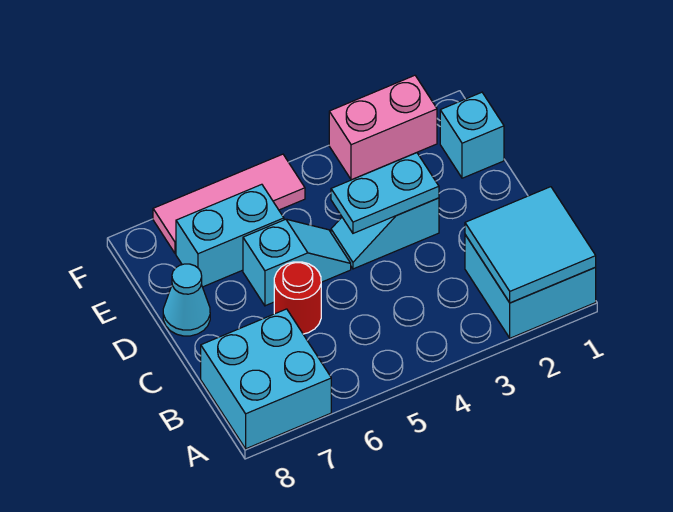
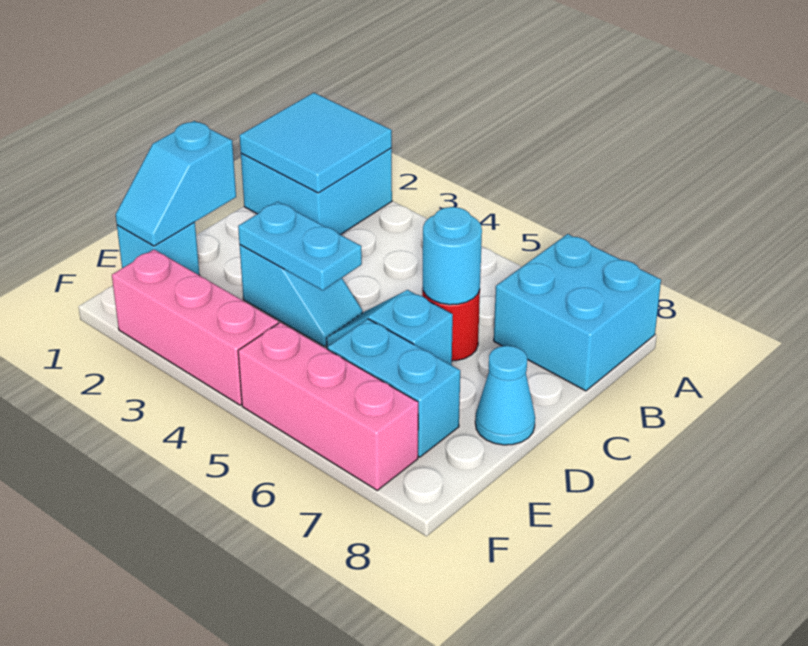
none -> cyan 1x1 round brick [423,207,482,305]
none -> cyan 1x2 slope [116,121,236,246]
pink 1x2 brick [329,75,437,180] -> pink 1x3 brick [112,250,278,405]
pink 1x3 tile [153,154,305,253] -> pink 1x3 brick [238,322,418,490]

